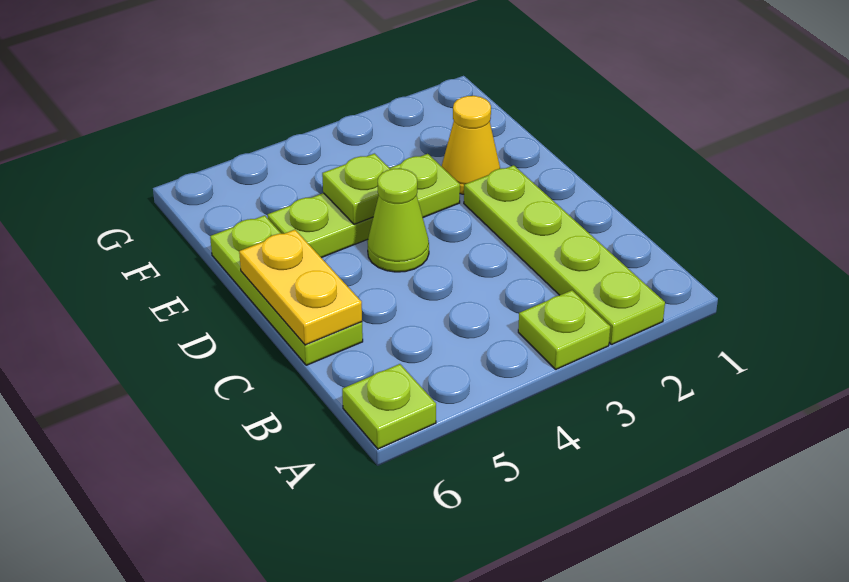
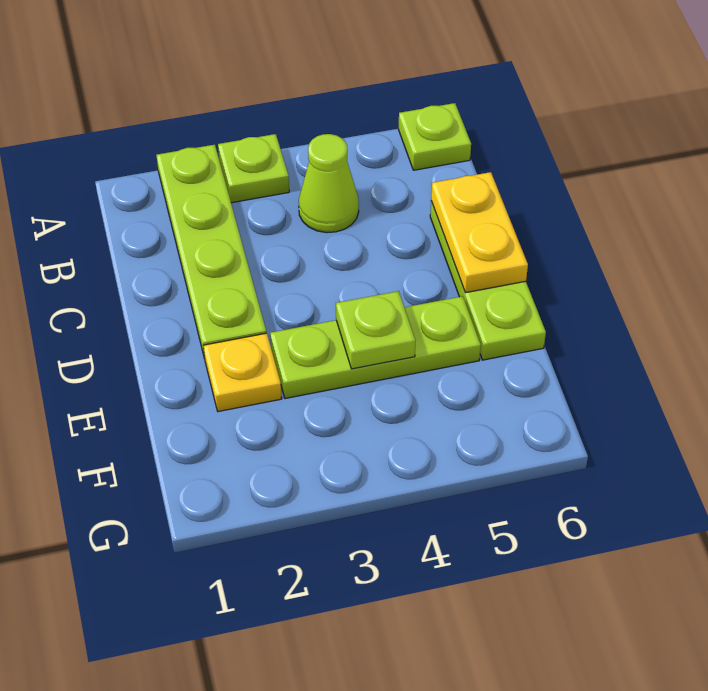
lime 1x1 cone [367,169,429,272] -> lime 1x1 cone moved to [299,134,359,233]
yellow 1x1 cone [442,96,500,194] -> yellow 1x1 plate [203,333,282,412]

